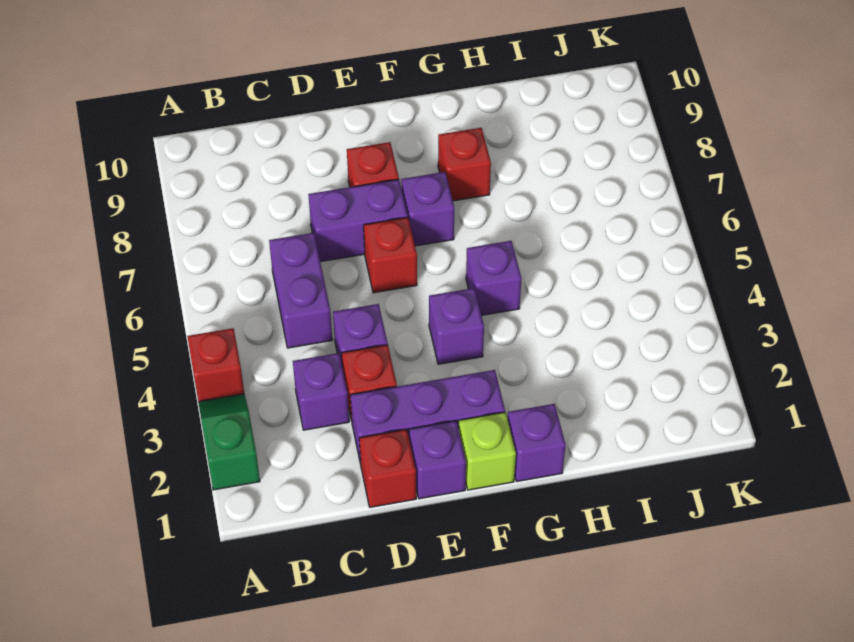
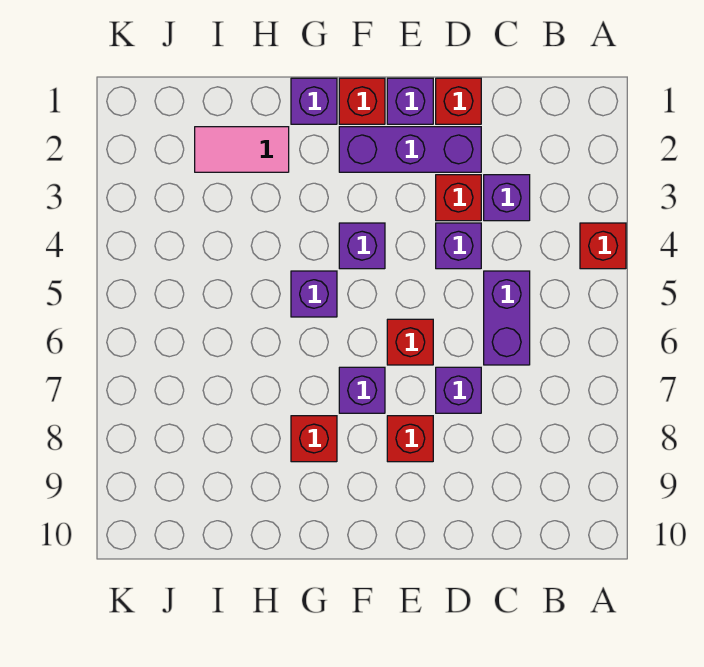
green 1x2 slope [198,394,260,490] -> none
purple 1x2 brick [308,179,408,262] -> purple 1x1 brick [436,367,481,413]
lime 1x1 brick [458,412,516,490] -> red 1x1 brick [339,78,385,124]
none -> pink 1x2 tile [195,127,289,172]

